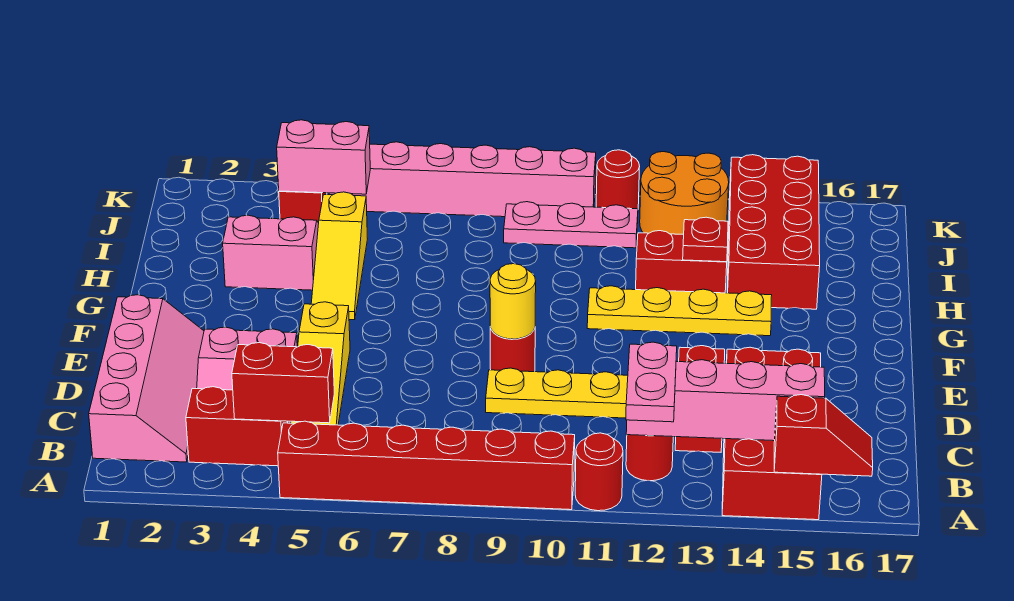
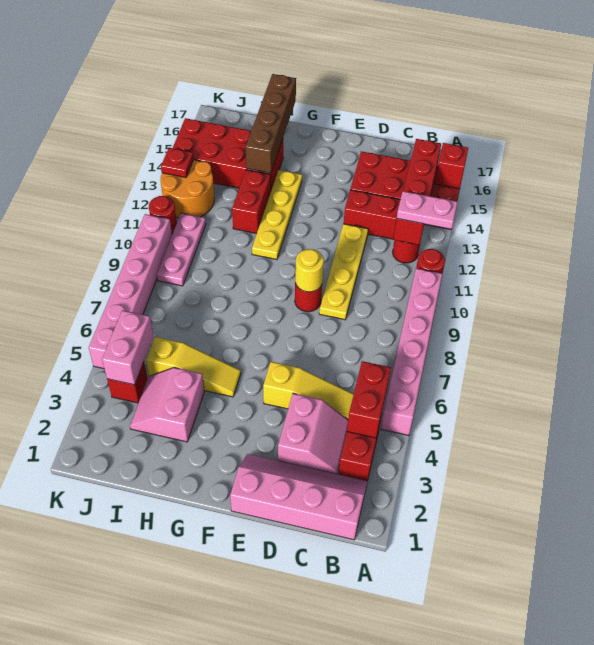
red 1x6 brick [278,421,575,510] -> pink 1x6 brick [381,268,442,435]
pink 1x4 brick [626,360,825,441] -> red 1x4 brick [393,139,441,245]
red 1x1 plate [683,217,728,262] -> red 1x1 plate moved to [161,148,194,178]
none -> brown 1x4 brick [246,74,296,173]

